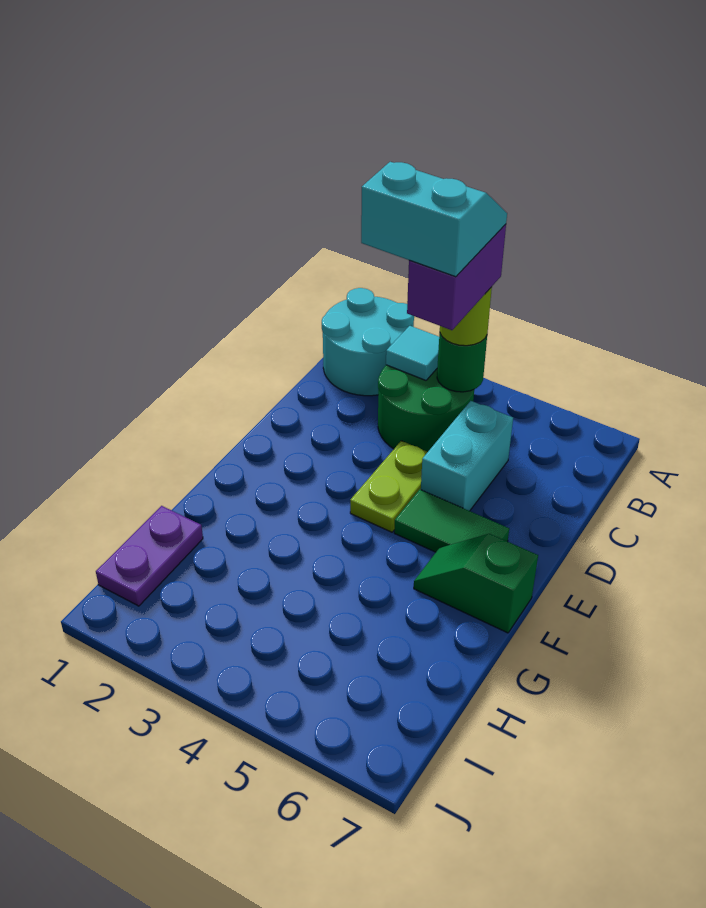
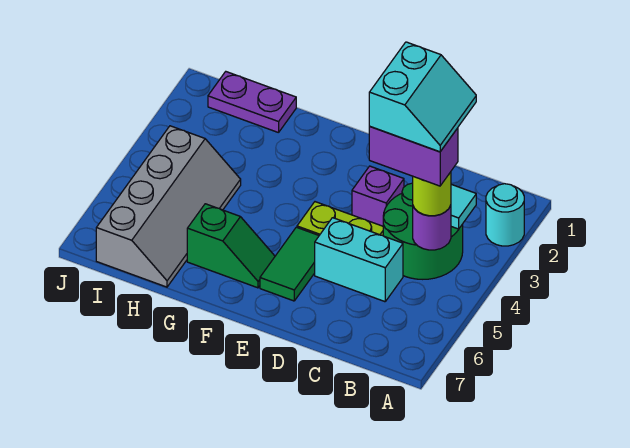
cyan 2x2 round brick [322,288,414,396] -> cyan 1x1 round brick [486,184,524,246]
green 1x1 round brick [437,333,487,392] -> purple 1x1 round brick [413,205,451,250]
none -> purple 1x1 brick [352,166,404,226]
green 1x2 slope [414,534,538,633] -> green 1x2 slope turned to [187,204,275,288]
none -> grey 2x4 slope [96,126,241,287]

